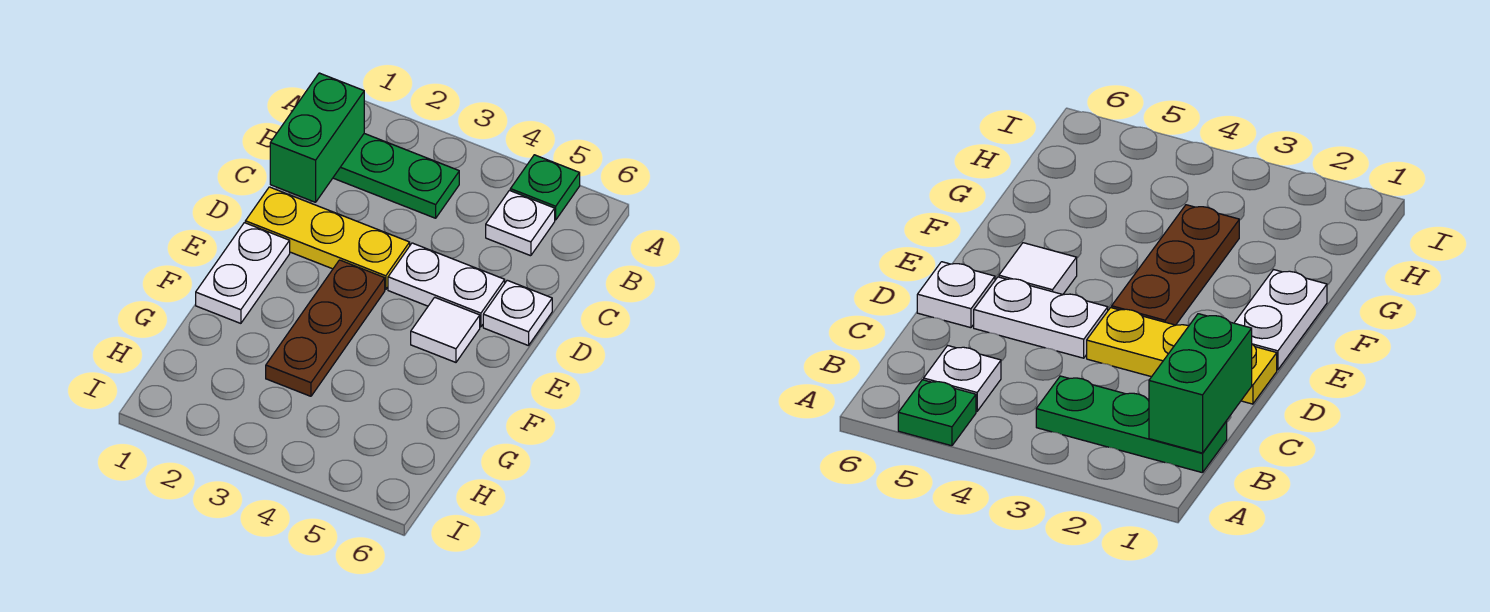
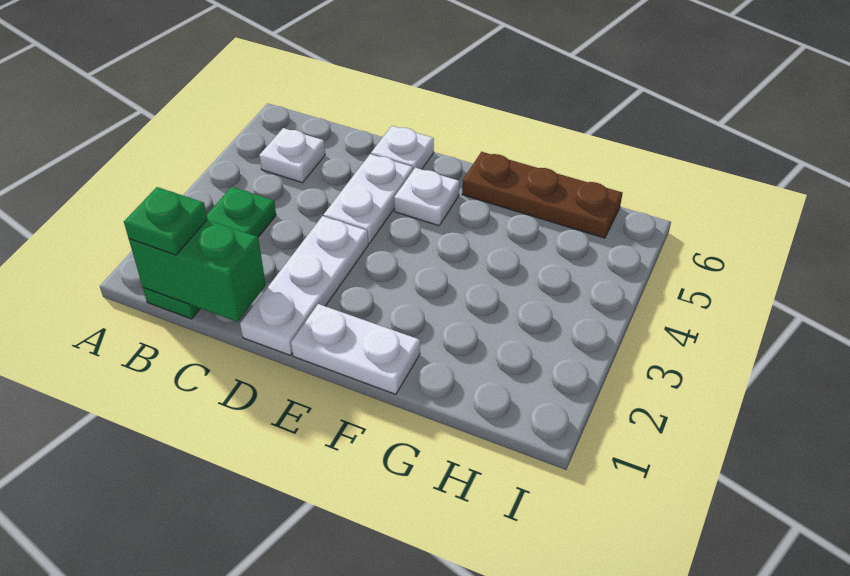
green 1x1 plate [510,155,580,220] -> green 1x1 plate moved to [124,187,207,255]
yellow 1x3 plate [245,187,410,290] -> white 1x3 plate [240,216,368,355]
brown 1x3 plate [266,260,385,396] -> brown 1x3 plate moved to [462,152,623,238]
white 1x1 tile [411,297,480,362] -> white 1x1 plate [394,168,459,226]

